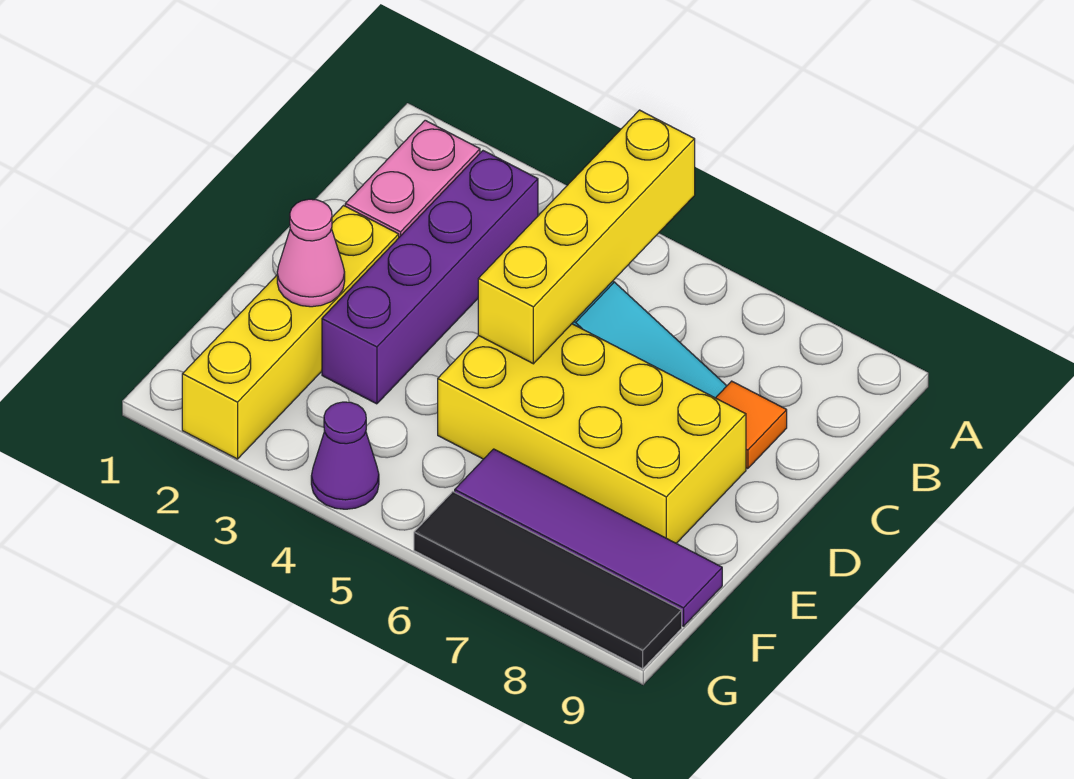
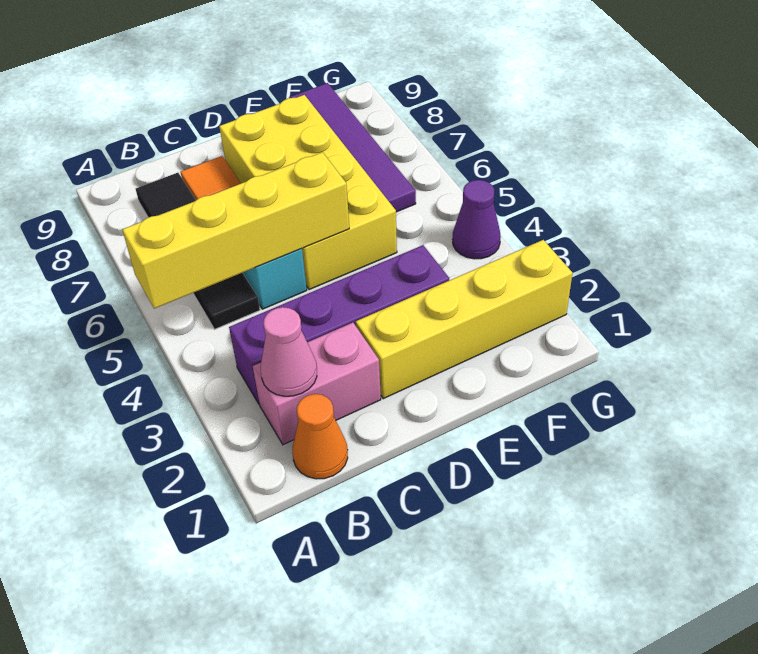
none -> orange 1x1 cone [292,394,348,479]
pink 1x1 cone [277,199,345,307] -> pink 1x1 cone moved to [261,307,317,396]
black 1x4 tile [414,492,682,669] -> black 1x4 tile moved to [136,173,260,329]

